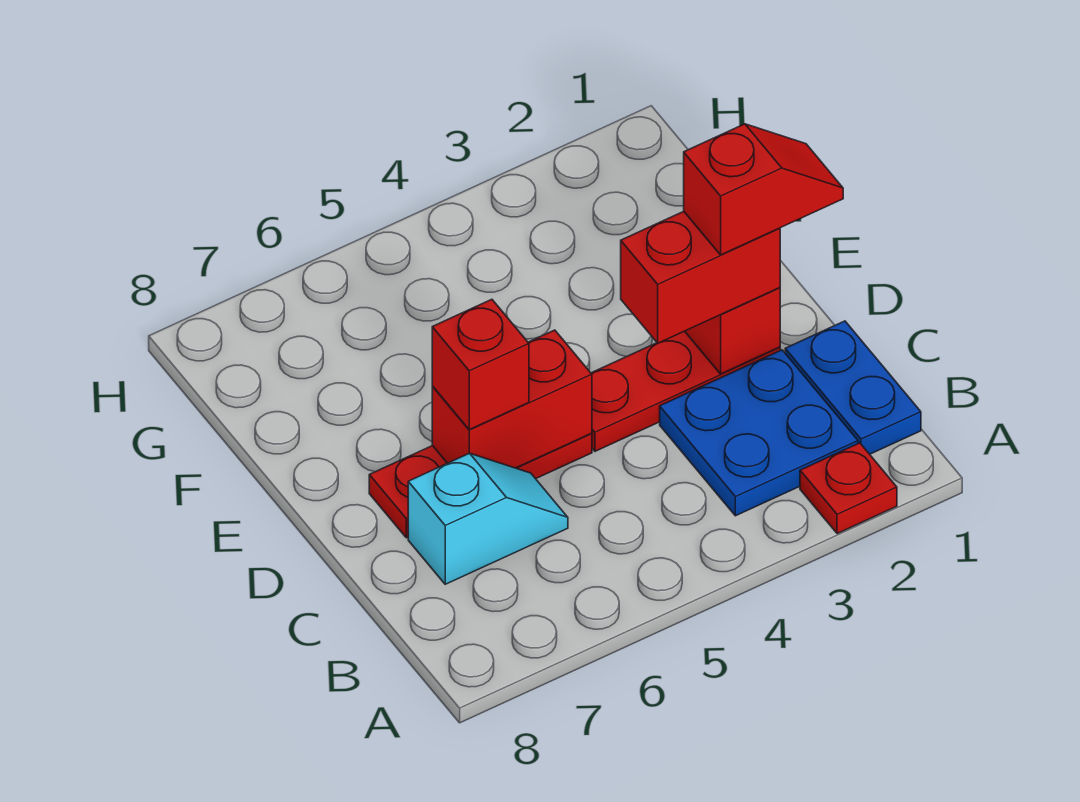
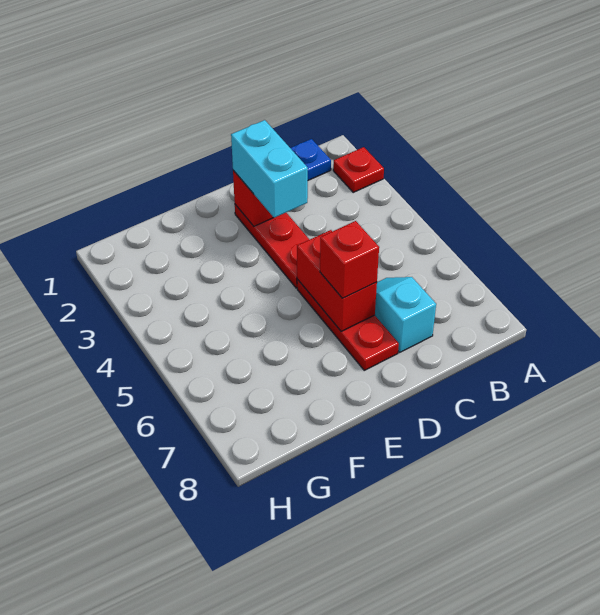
blue 2x2 plate [660,350,858,516] -> none
red 1x2 slope [684,124,843,255] -> none
red 1x2 brick [621,211,780,343] -> cyan 1x2 brick [231,120,308,218]

